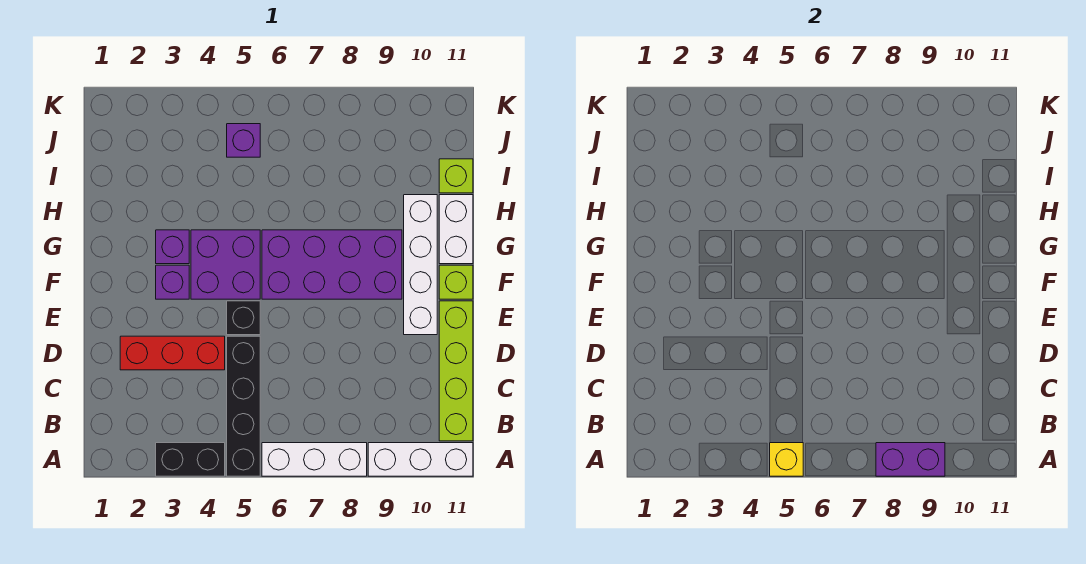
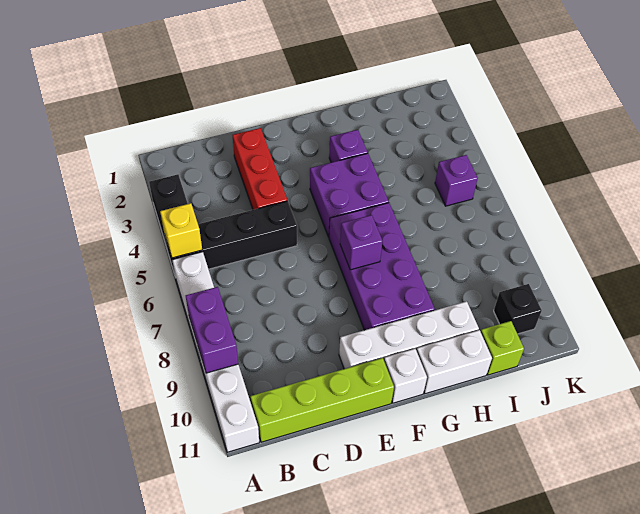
black 1x1 brick [227,301,260,335] -> black 1x1 brick moved to [494,284,542,334]
purple 1x1 brick [156,265,189,299] -> purple 1x1 brick moved to [340,215,383,270]
lime 1x1 brick [439,265,473,299] -> white 1x1 brick [384,349,427,403]

